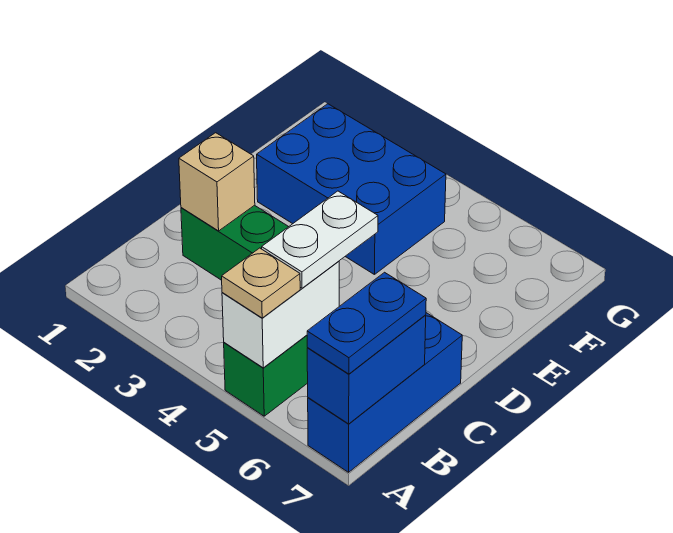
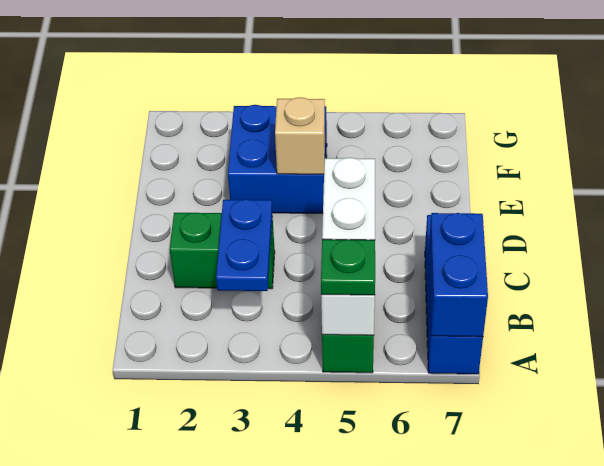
tan 1x1 plate [222,248,300,318] -> green 1x1 plate [321,239,375,295]
blue 1x2 plate [307,272,426,374] -> blue 1x2 plate moved to [216,199,272,291]
tan 1x1 brick [179,133,255,231] -> tan 1x1 brick moved to [275,97,325,174]
blue 2x3 brick [257,104,446,275] -> blue 2x2 brick [228,105,327,213]

